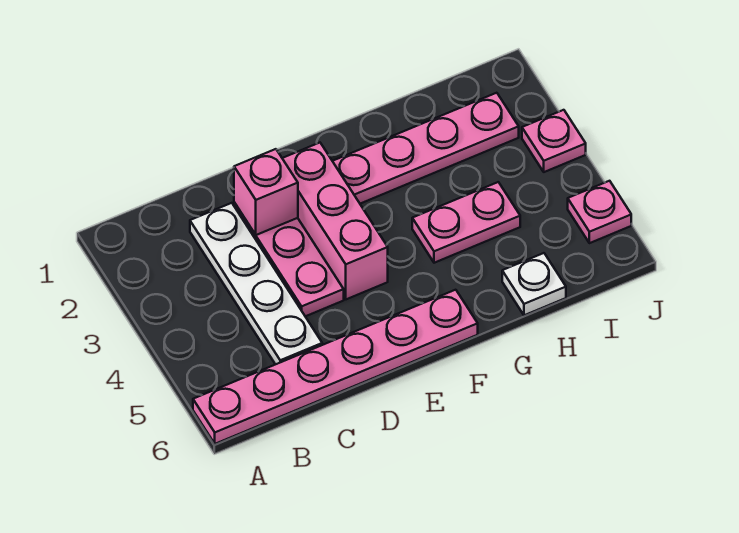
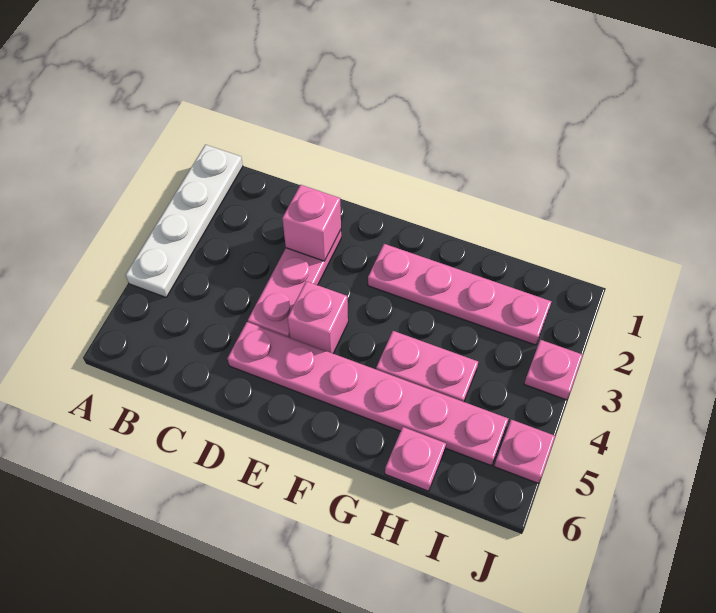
pink 1x6 plate [193,290,478,444] -> pink 1x6 plate moved to [228,322,508,466]
white 1x4 plate [190,203,322,364] -> white 1x4 plate moved to [126,145,243,297]
pink 1x3 brick [282,143,388,299] -> pink 1x1 brick [288,281,348,353]
white 1x1 plate [502,253,566,315] -> pink 1x1 plate [385,427,446,491]

